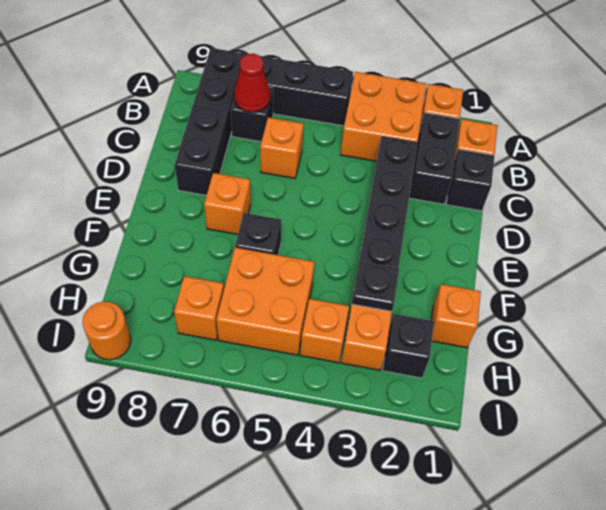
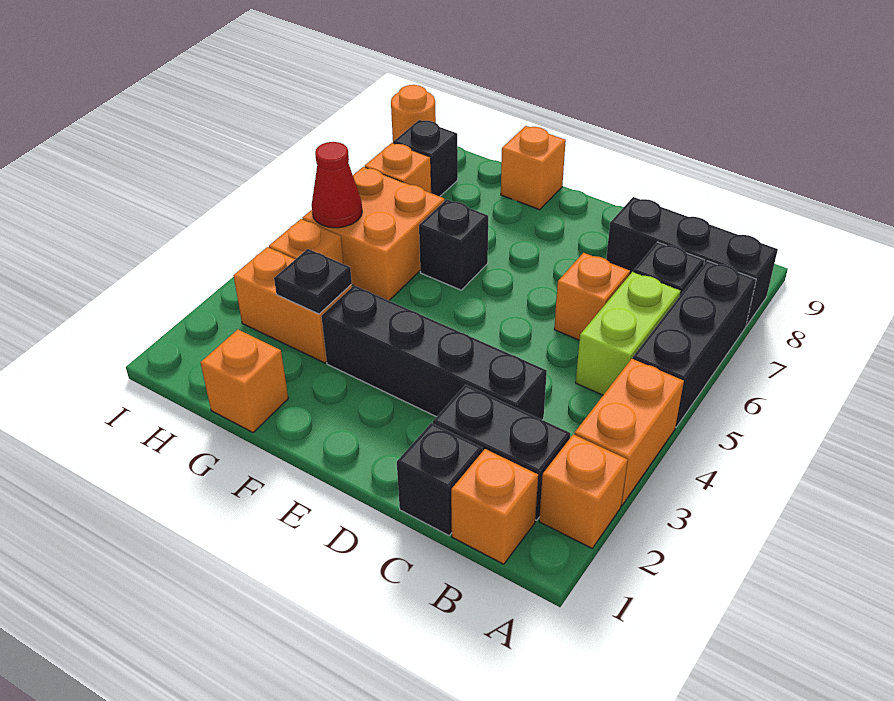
orange 2x2 brick [340,72,426,161] -> orange 1x2 brick [574,359,684,506]
black 1x4 brick [175,48,245,195] -> black 1x3 brick [606,197,778,326]
none -> lime 1x2 brick [576,272,681,395]
red 1x1 cone [234,54,270,112] -> red 1x1 cone moved to [312,142,362,228]
orange 1x1 brick [204,173,251,234] -> orange 1x1 brick moved to [501,126,566,210]
black 1x1 brick [382,314,434,378] -> black 1x1 brick moved to [393,120,458,196]

